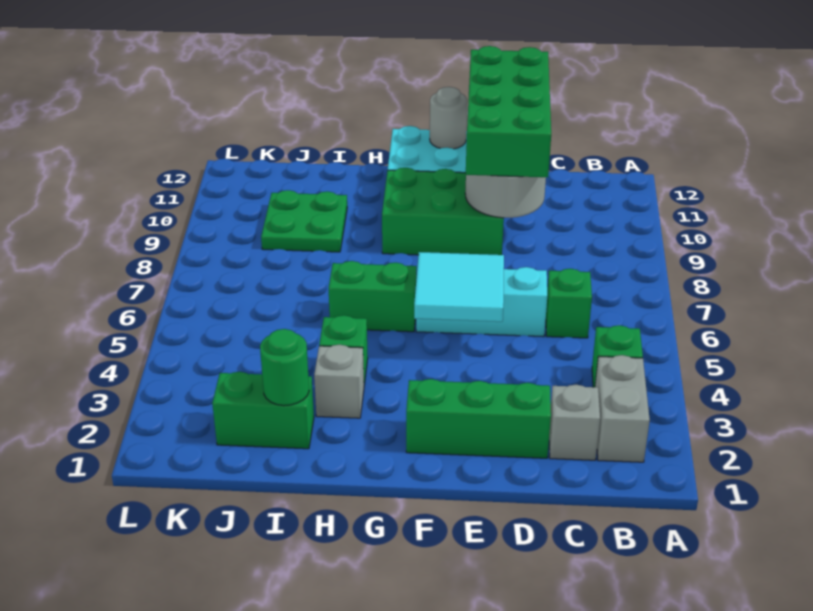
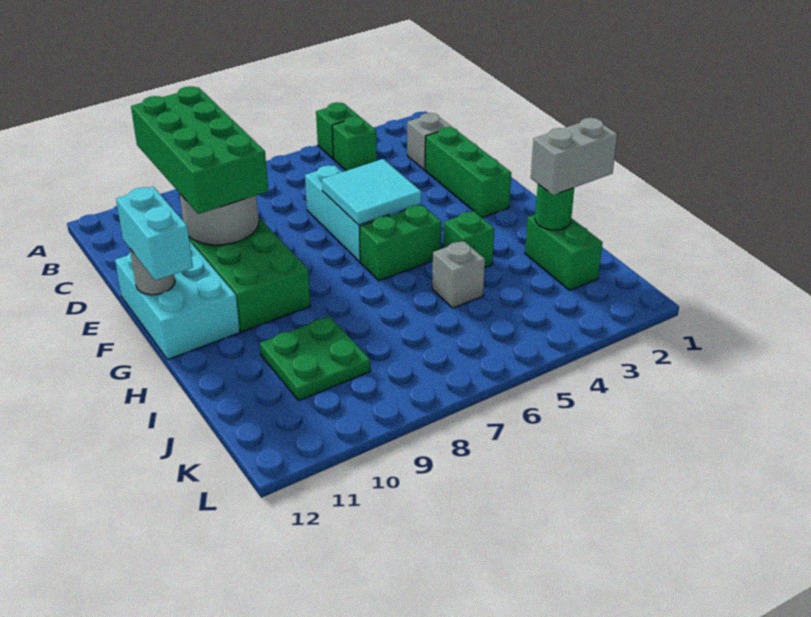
grey 1x2 brick [595,355,650,462] -> grey 1x2 brick moved to [531,118,617,195]
green 1x1 brick [546,269,592,338] -> green 1x1 brick moved to [316,102,359,159]
green 2x4 brick [466,46,551,177] -> green 2x4 brick turned to [131,86,268,214]
none -> cyan 1x2 brick [116,187,193,281]
green 1x2 brick [329,261,417,332] -> green 1x2 brick turned to [360,205,441,281]
grey 1x1 brick [314,345,364,418] -> grey 1x1 brick moved to [432,241,485,308]

